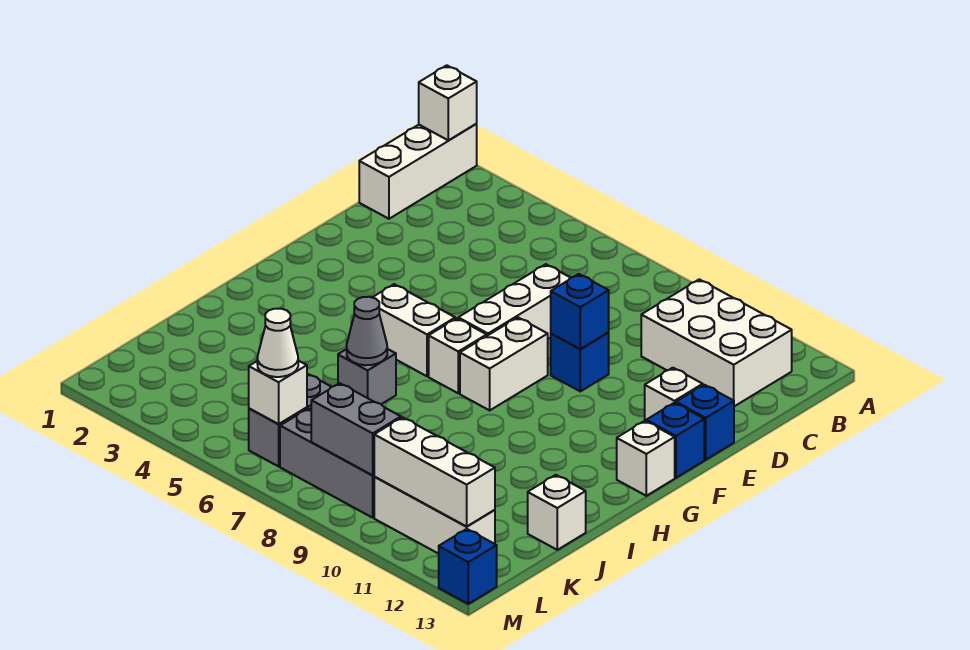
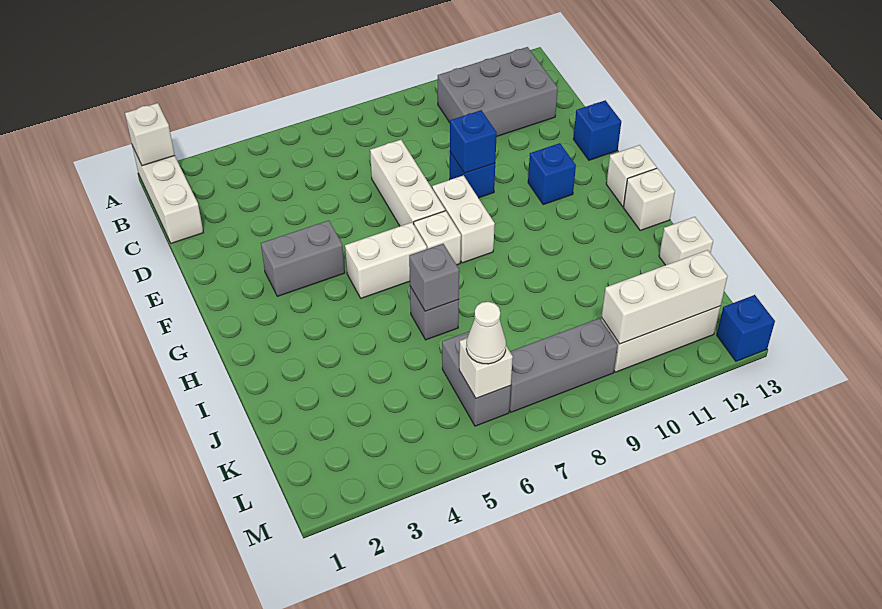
white 2x3 brick [641,279,792,406] -> grey 2x3 brick [438,47,558,137]
white 1x1 brick [645,368,703,421] -> white 1x1 brick moved to [623,168,675,231]
blue 1x1 brick [646,403,704,478] -> blue 1x1 brick moved to [528,143,576,205]
grey 1x1 cone [347,297,387,365] -> grey 1x1 brick [409,244,459,311]
grey 1x2 brick [311,383,401,475] -> grey 1x2 brick moved to [261,220,345,296]

